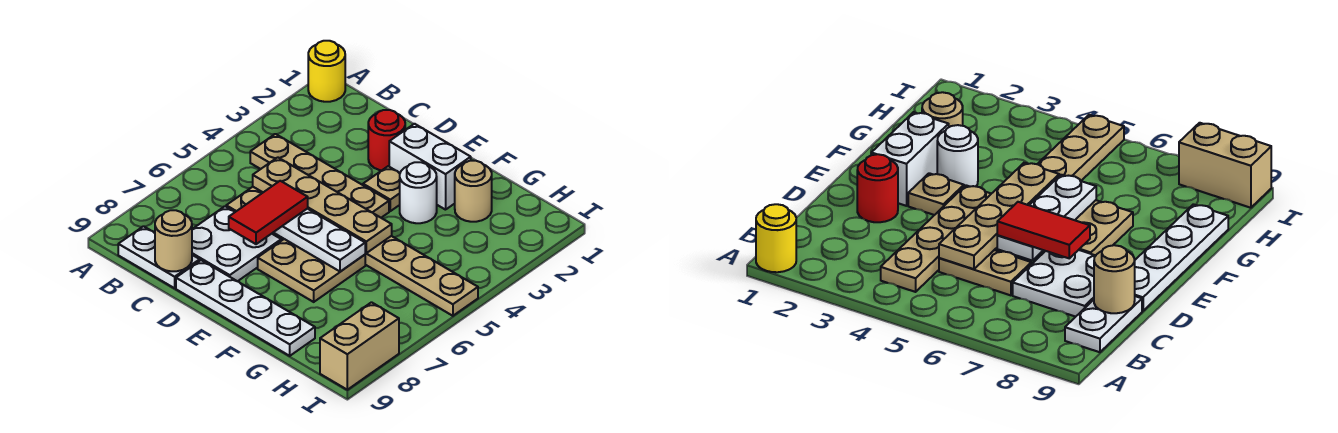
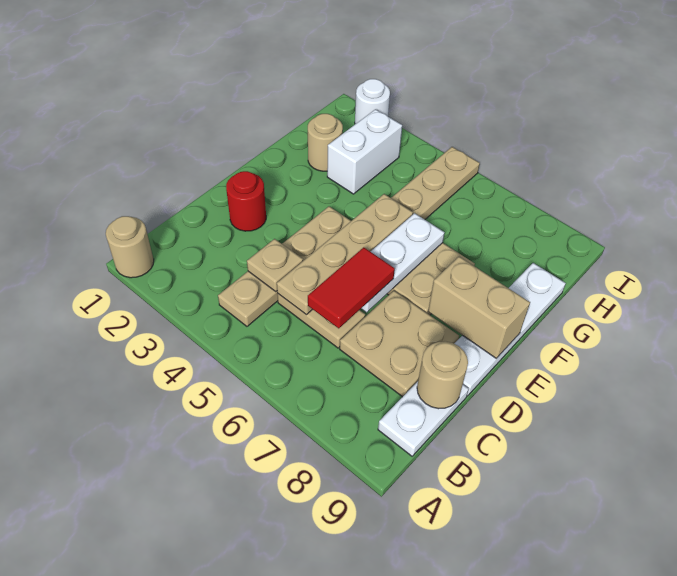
yellow 1x1 round brick [308,41,345,102] -> tan 1x1 round brick [106,216,154,278]
white 2x2 plate [192,206,282,281] -> tan 2x2 plate [340,291,459,397]
red 1x2 tile [229,181,308,244] -> red 1x2 tile turned to [308,247,395,328]
white 1x2 brick [389,124,471,210] -> white 1x2 brick moved to [327,109,402,194]
tan 1x1 plate [363,166,400,211] -> tan 1x1 plate moved to [247,239,303,292]
white 1x1 round brick [400,162,437,223] -> white 1x1 round brick moved to [355,79,390,124]
tan 1x2 brick [320,302,399,390] -> tan 1x2 brick moved to [428,257,530,358]

